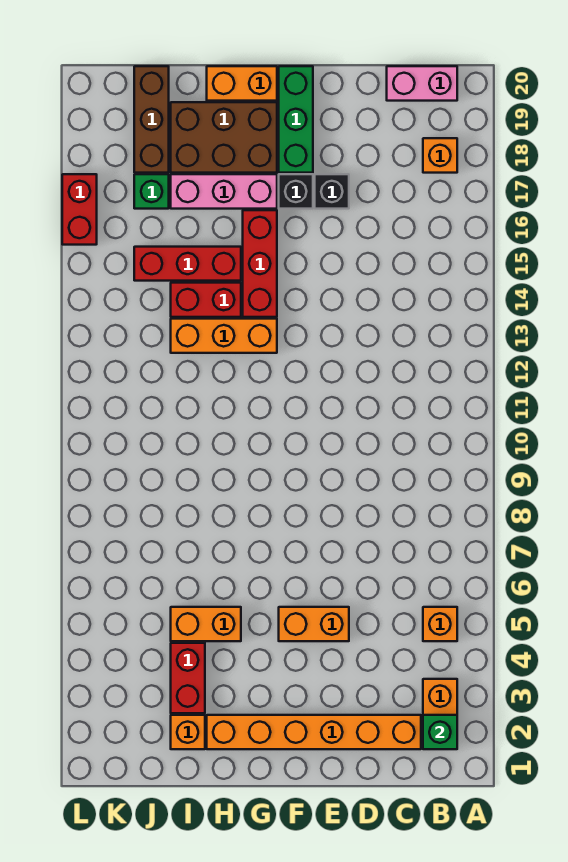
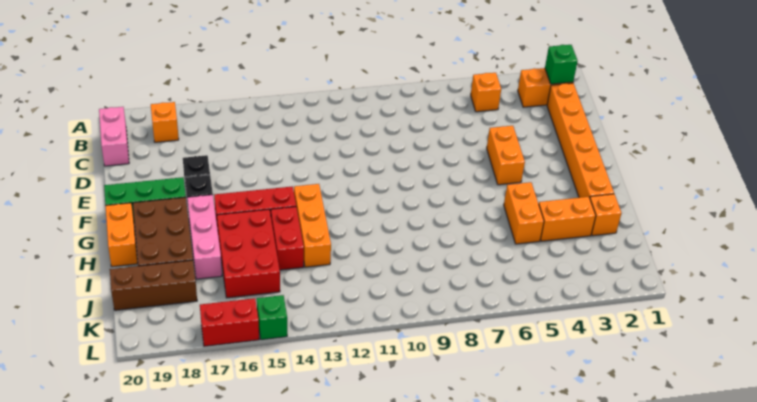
red 1x3 brick [134,247,241,281] -> red 2x3 brick [217,209,280,298]
red 1x2 brick [171,643,205,713] -> orange 1x2 brick [539,197,596,241]
green 1x1 brick [134,174,169,209] -> green 1x1 brick moved to [257,295,287,340]

